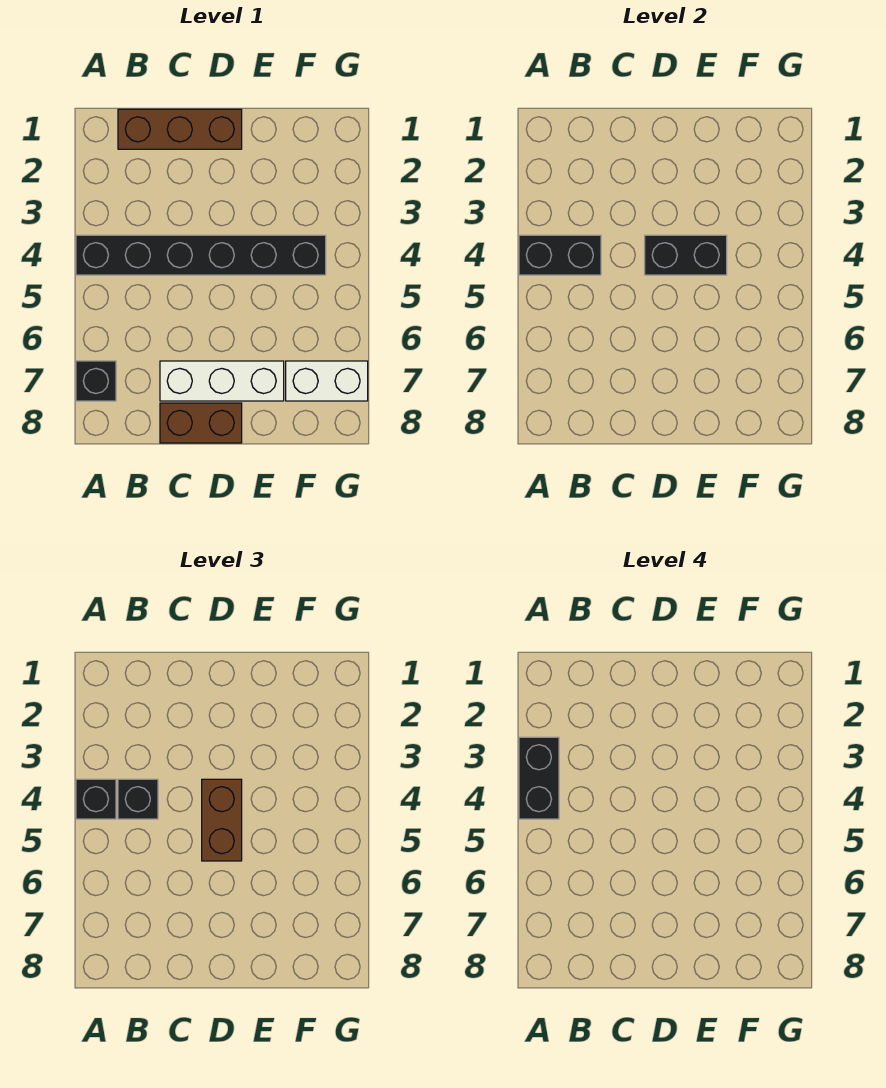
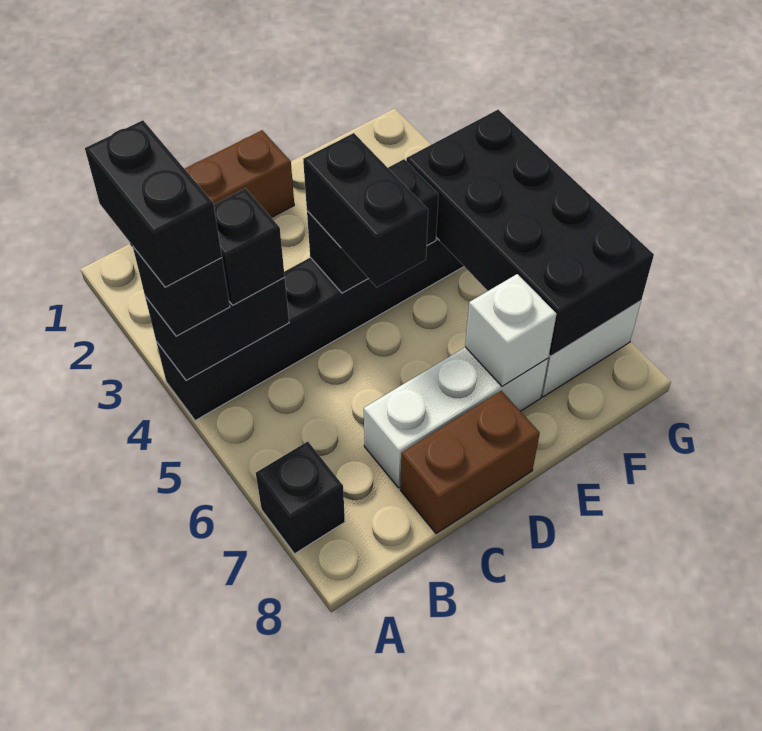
brown 1x2 brick [202,779,242,861] -> black 1x2 brick [303,133,428,287]
none -> white 1x1 brick [465,274,557,386]
none -> black 2x4 brick [406,110,654,356]

